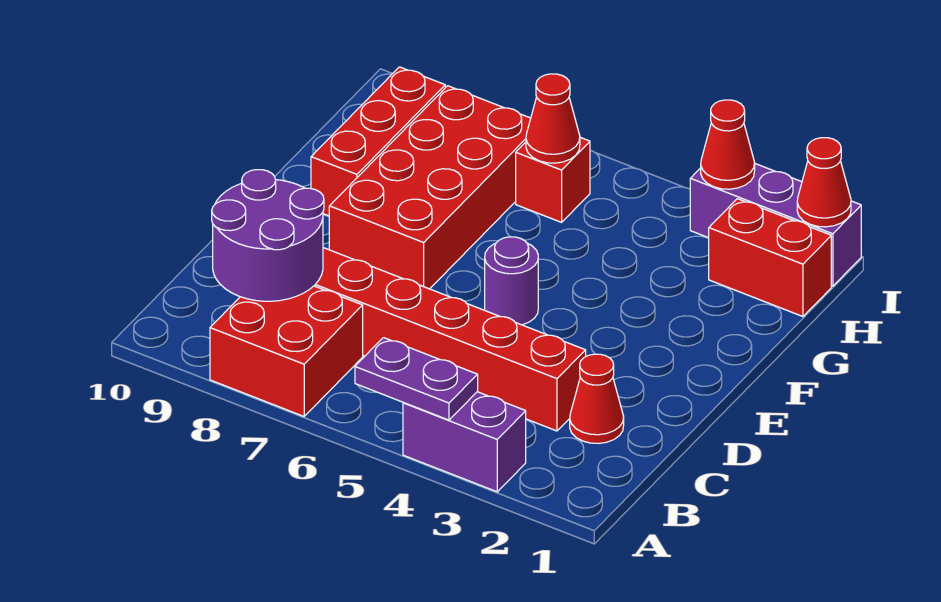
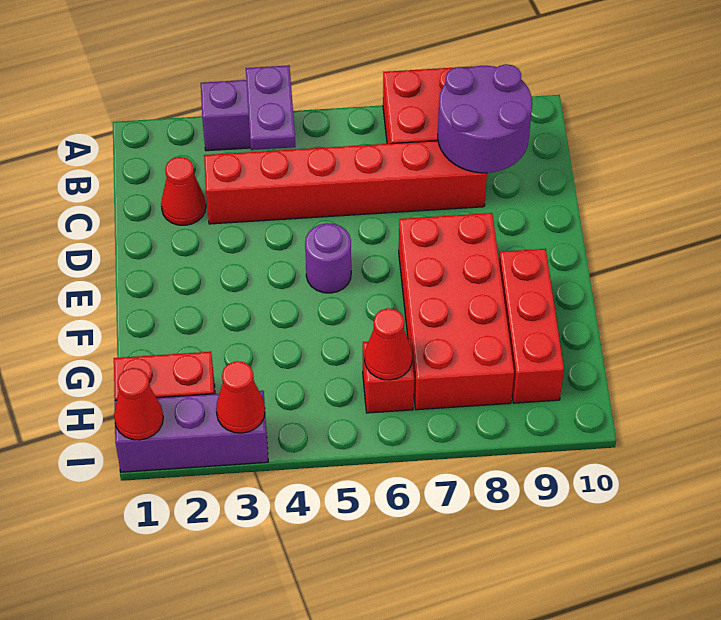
purple 1x2 plate [355,338,478,420] -> purple 1x2 plate turned to [246,65,295,150]

